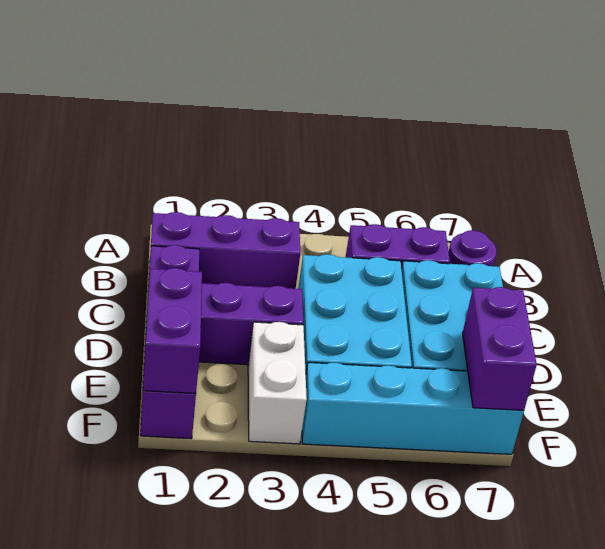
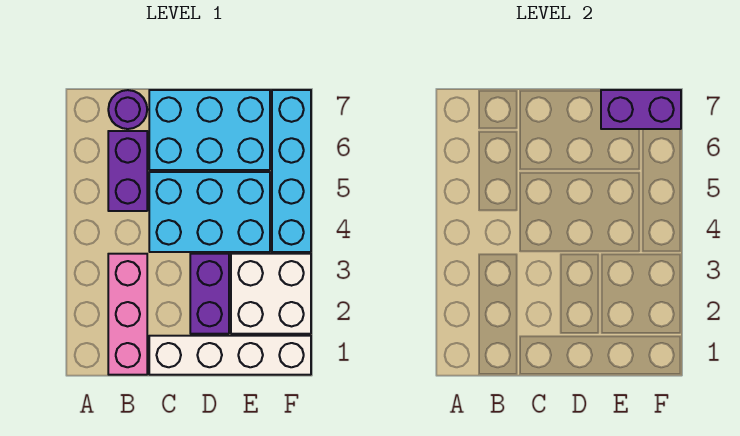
purple 1x3 brick [149,212,300,289] -> pink 1x3 brick [108,254,147,375]
purple 1x4 brick [140,245,199,439] -> white 1x4 brick [149,336,311,375]
purple 1x2 brick [143,268,202,393] -> none
white 1x2 brick [248,322,307,444] -> white 2x2 brick [231,254,311,334]

